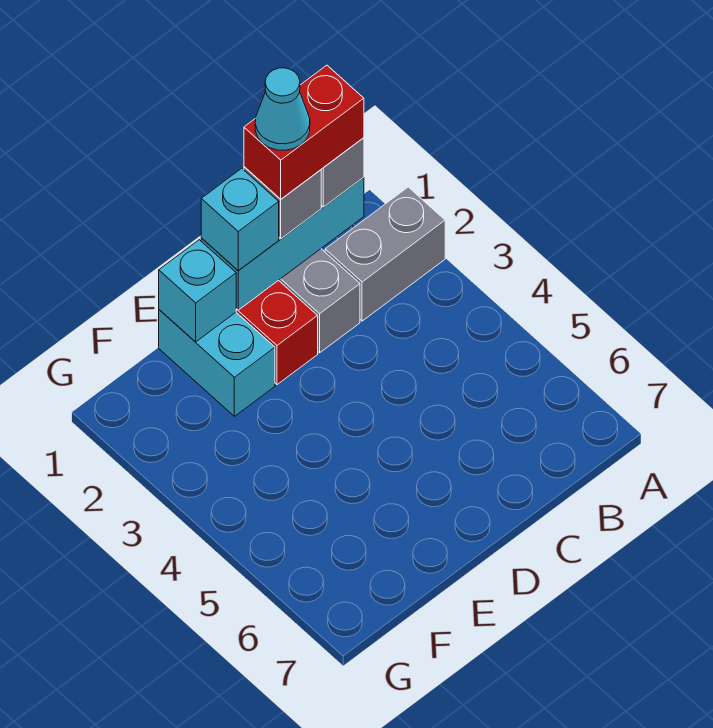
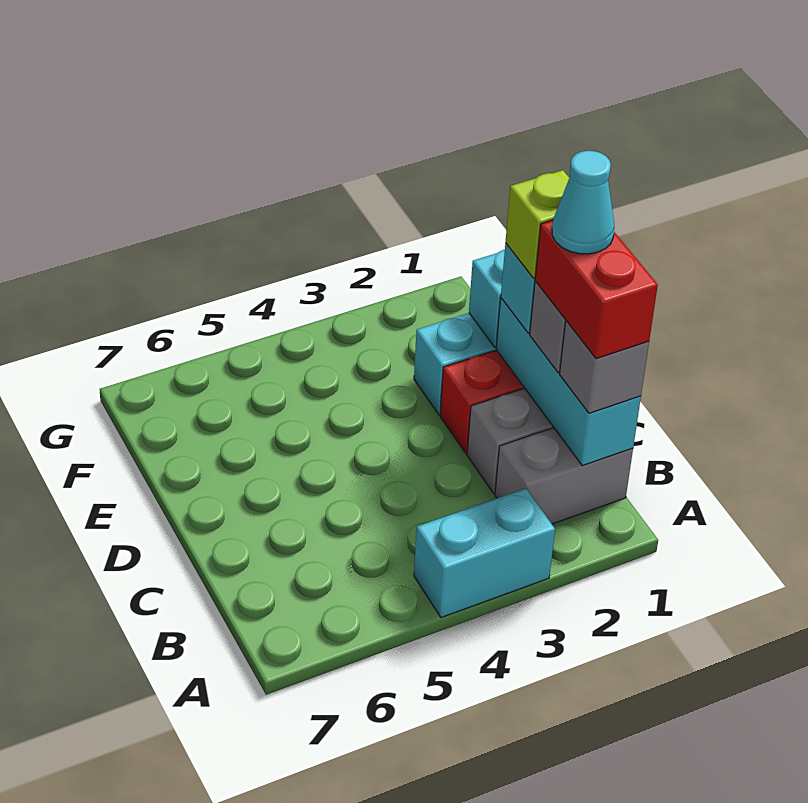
grey 1x2 brick [325,187,445,321] -> grey 1x2 brick turned to [495,428,633,524]
none -> cyan 1x2 brick [414,489,555,618]
none -> lime 1x1 brick [505,170,569,278]

